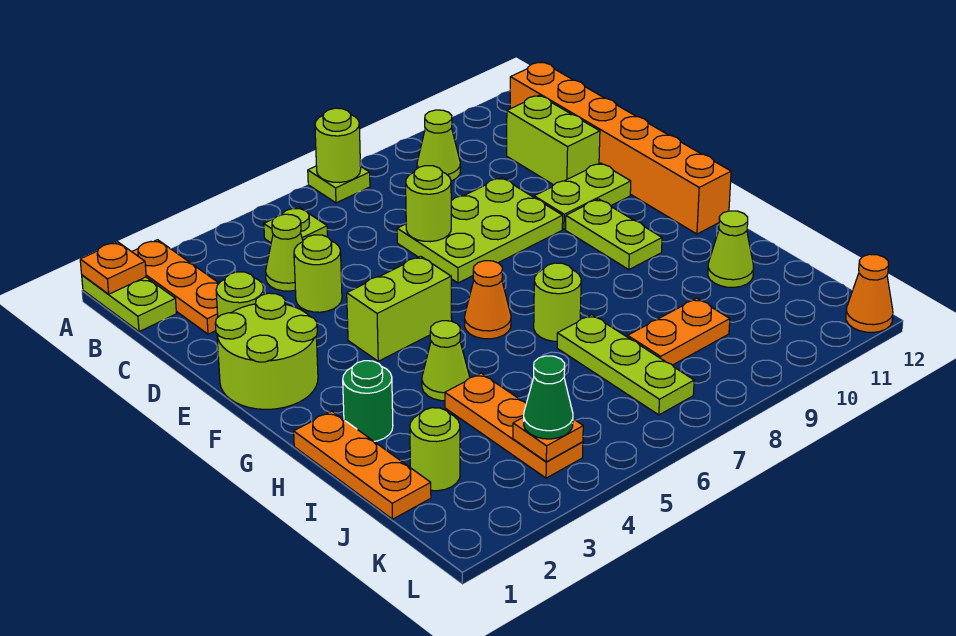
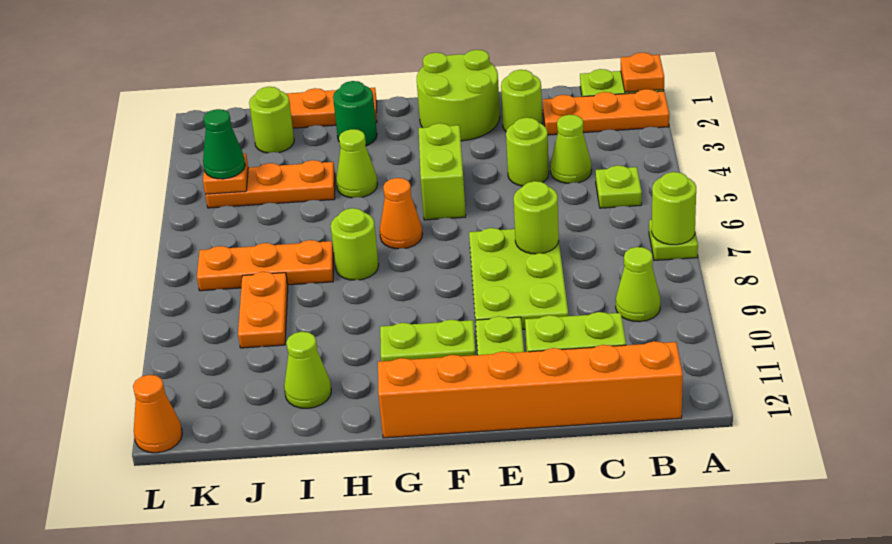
lime 1x3 plate [557,315,694,415] -> orange 1x3 plate [197,240,334,291]

